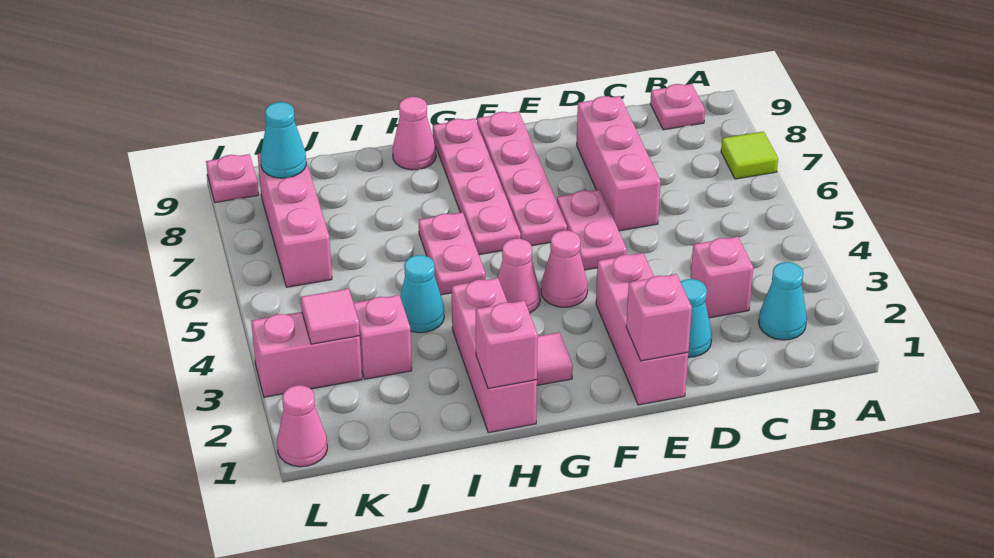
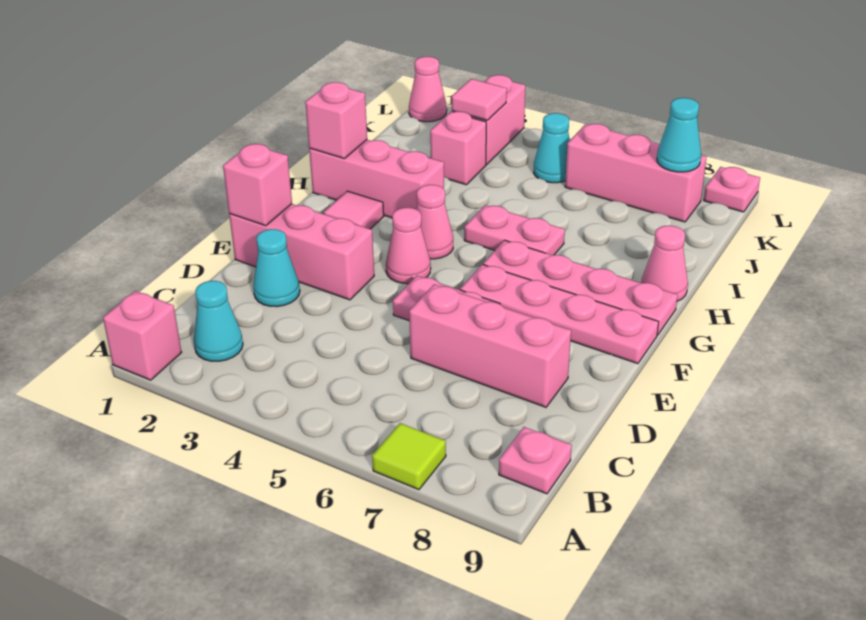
pink 1x1 brick [691,237,753,318] -> pink 1x1 brick moved to [103,291,182,380]
cyan 1x1 cone [400,255,444,333] -> cyan 1x1 cone moved to [534,113,570,183]

